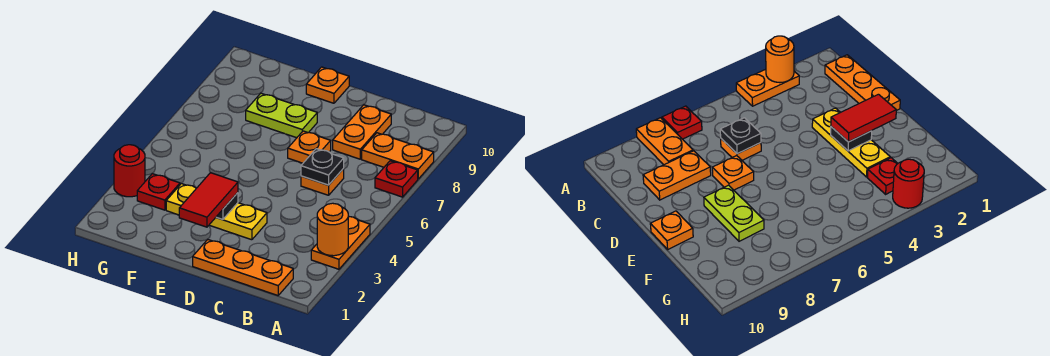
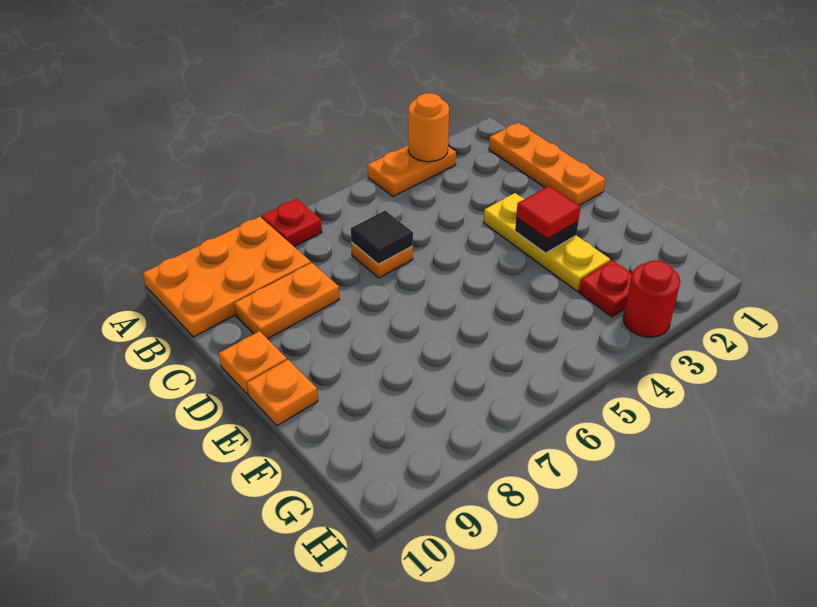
orange 1x2 plate [362,133,434,179] -> orange 2x3 plate [143,217,311,337]
black 1x1 plate [301,149,344,185] -> black 1x1 tile [351,211,413,264]
orange 1x1 plate [288,131,331,163] -> orange 1x1 plate moved to [219,331,287,395]
red 1x2 tile [179,173,238,227] -> red 1x1 tile [516,186,581,239]
lime 1x2 plate [246,93,317,138] -> none

